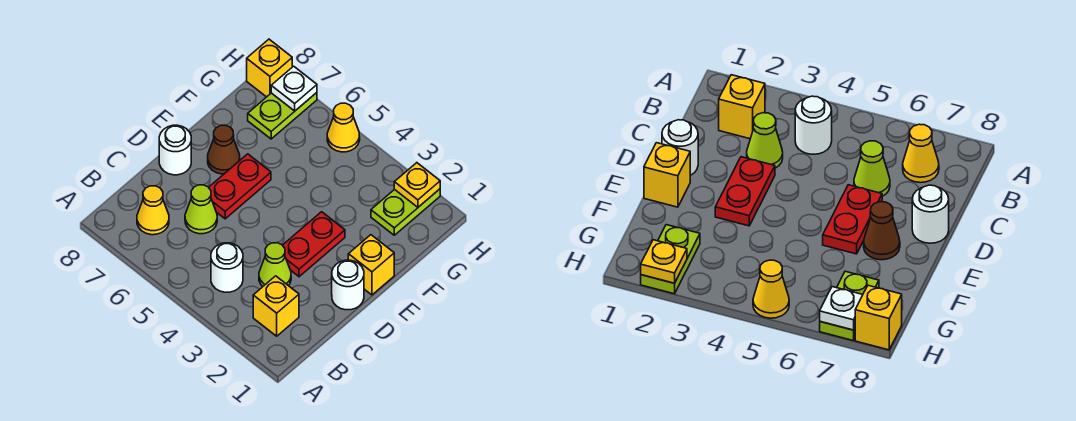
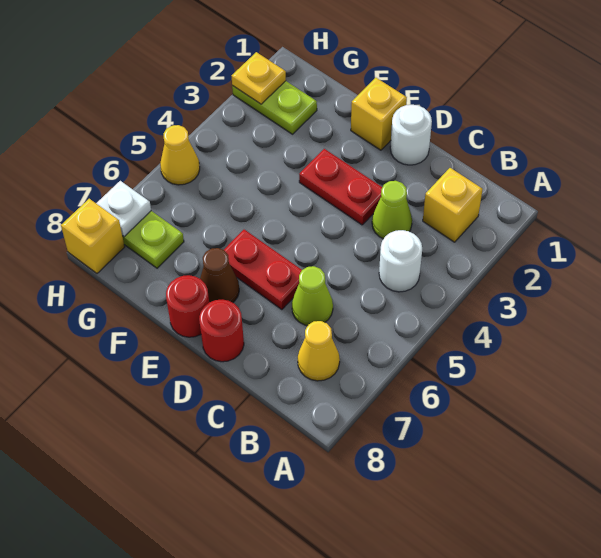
white 1x1 round brick [159,125,191,175] -> red 1x1 round brick [199,300,244,362]
none -> red 1x1 round brick [166,275,209,337]

